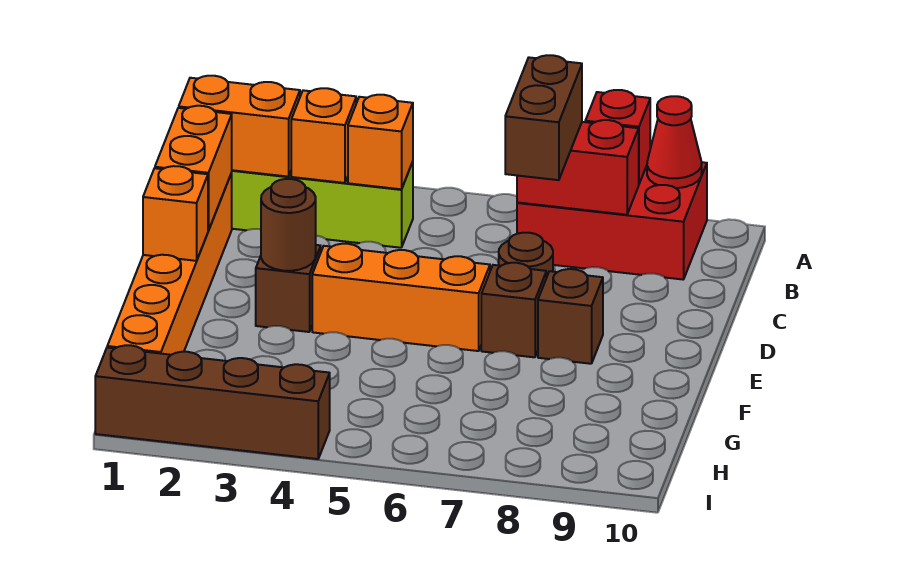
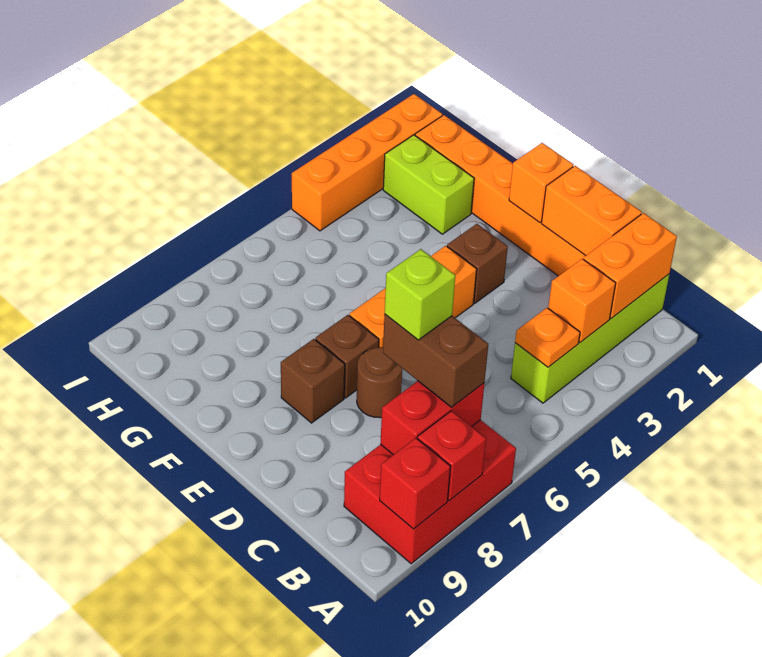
red 1x1 cone [647,96,702,188] -> red 1x1 brick [380,438,451,529]
orange 1x1 brick [348,95,413,189] -> orange 1x1 plate [515,308,580,367]
none -> lime 1x1 brick [385,249,455,340]
brown 1x1 round brick [261,179,316,271] -> none
none -> lime 1x2 brick [383,135,474,234]
brown 1x4 brick [95,345,330,459] -> orange 1x4 brick [292,94,442,231]

